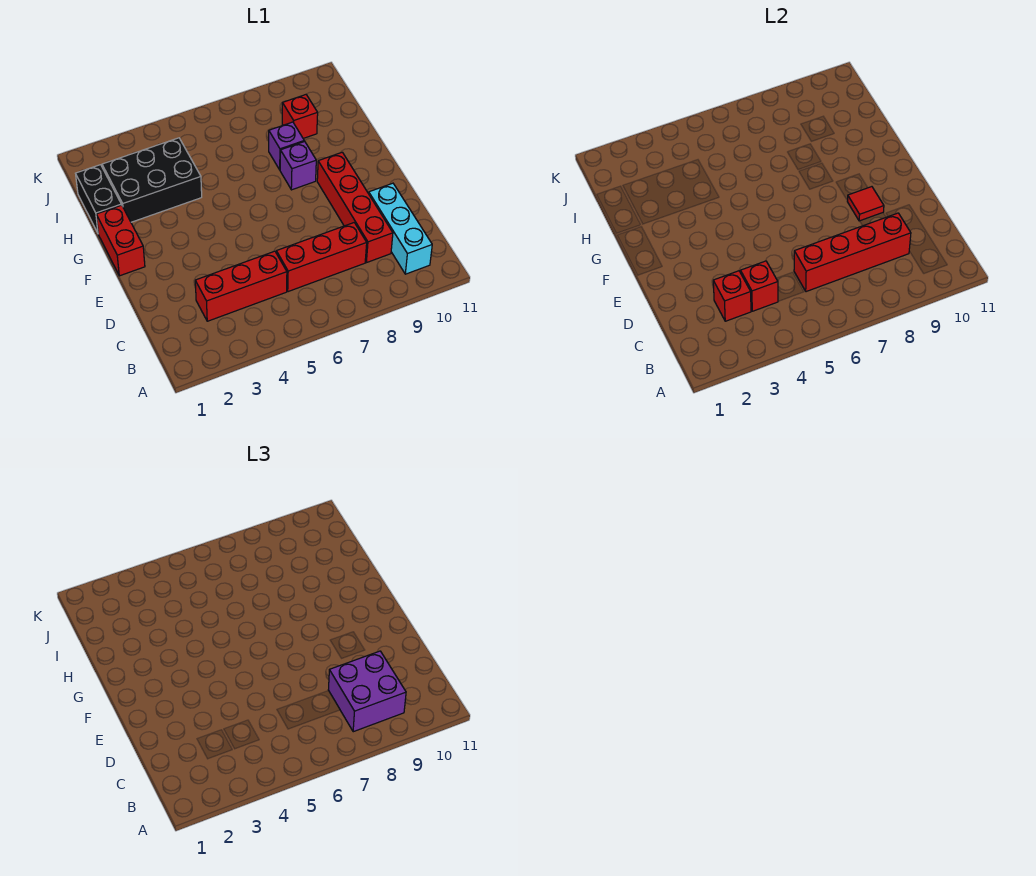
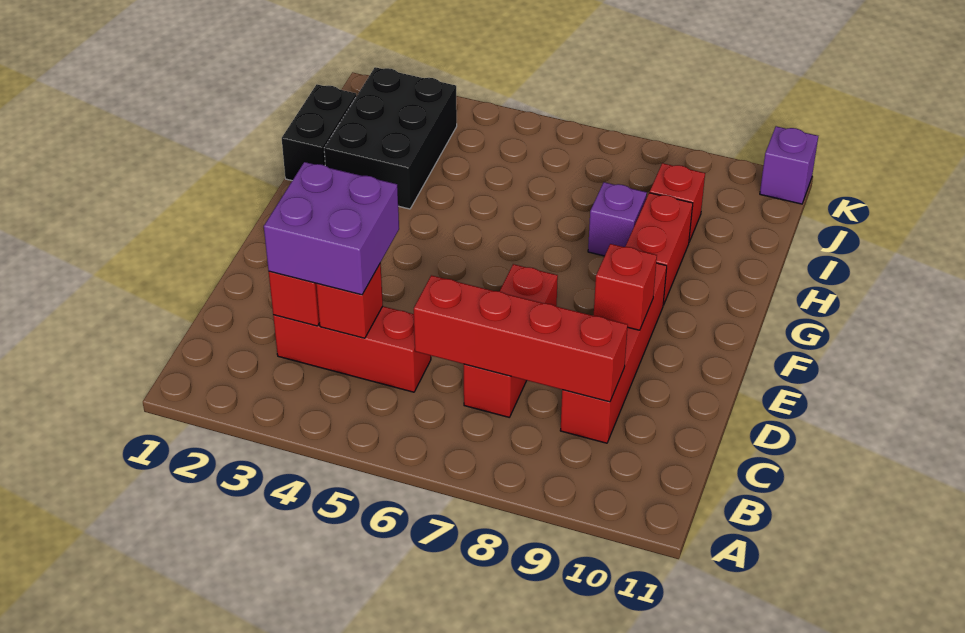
purple 2x2 brick [328,651,406,732] -> purple 2x2 brick moved to [264,162,399,295]
cyan 1x3 brick [369,183,432,274] -> none
red 1x3 brick [276,223,367,292] -> red 1x3 brick turned to [464,264,558,417]
red 1x1 tile [847,187,884,221] -> red 1x1 brick [594,244,657,330]
red 1x2 brick [96,205,145,276] -> red 1x2 brick moved to [625,193,693,305]
purple 1x1 brick [280,141,316,190] -> purple 1x1 brick moved to [760,126,818,204]
black 2x3 brick [102,138,202,222] -> black 2x3 brick turned to [324,67,457,209]

